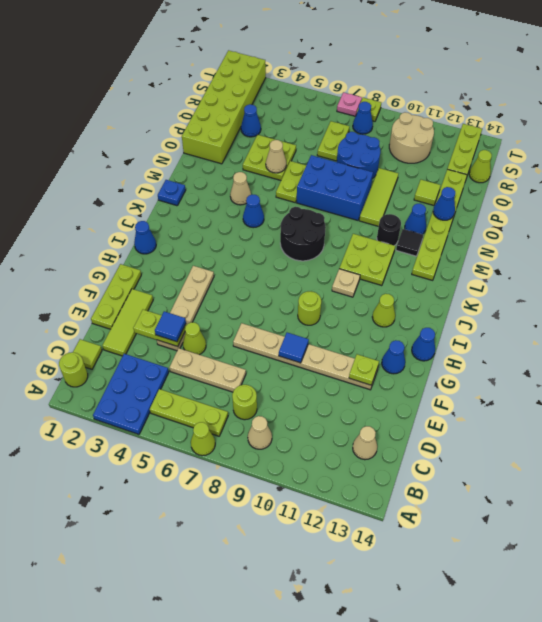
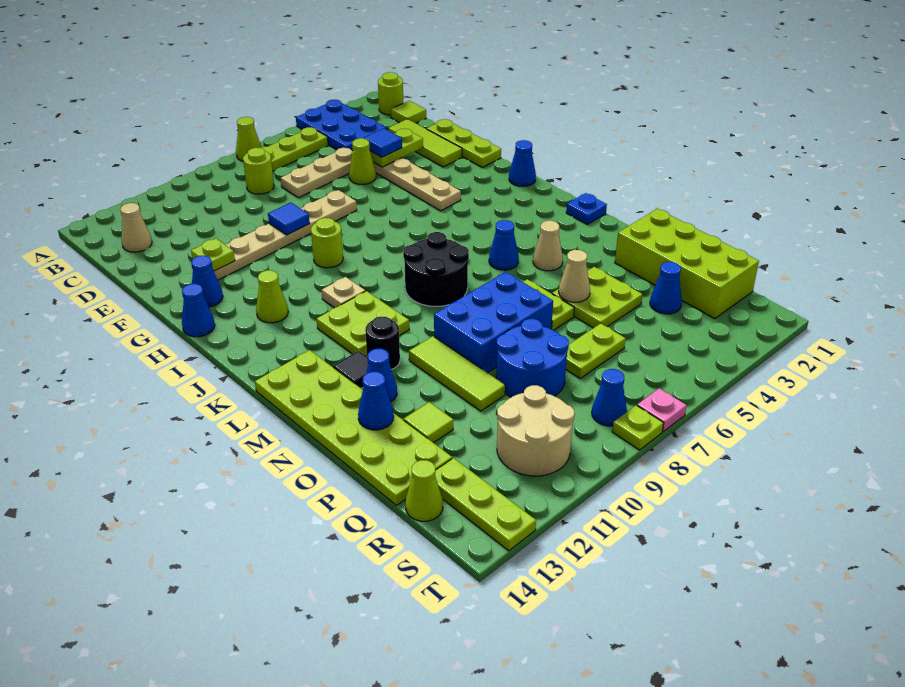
tan 1x1 cone [248,416,272,449] -> none
lime 1x6 plate [412,169,467,280] -> lime 2x6 plate [255,350,452,505]
lime 2x6 brick [182,50,266,164] -> lime 2x4 brick [615,209,759,319]
lime 1x2 plate [317,121,349,161] -> lime 1x2 plate turned to [566,323,626,378]

